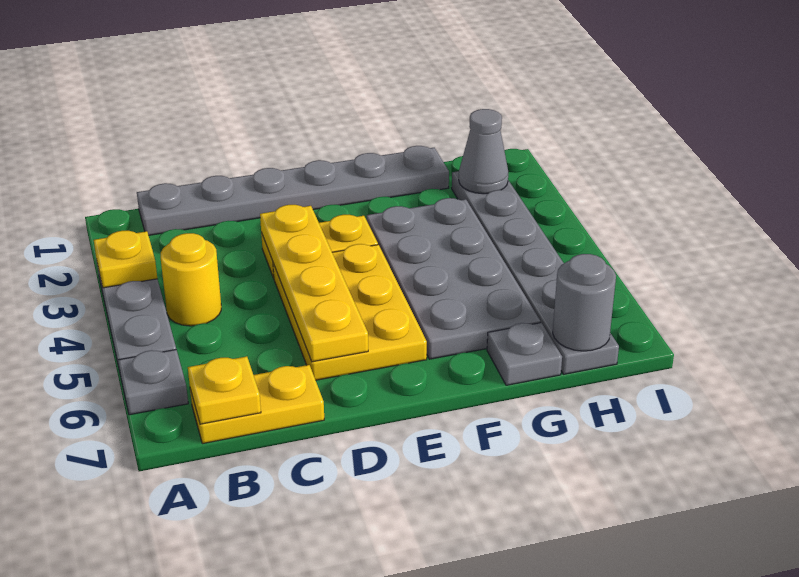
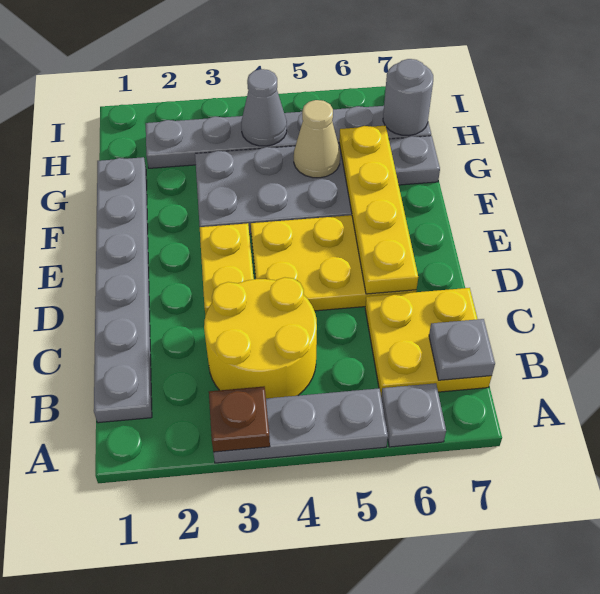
yellow 1x1 plate [94,231,157,288] -> brown 1x1 plate [209,386,270,452]
yellow 1x1 round brick [160,233,221,326] -> yellow 2x2 round brick [204,277,317,398]
yellow 1x2 plate [190,365,324,444] -> yellow 2x2 plate [365,288,492,395]
yellow 1x1 plate [188,356,261,424] -> grey 1x1 plate [429,319,495,380]
yellow 1x4 plate [260,205,368,362] -> yellow 1x4 plate turned to [339,126,418,294]
none -> tan 1x1 cone [294,100,340,178]
grey 1x1 cone [459,109,508,194] -> grey 1x1 cone moved to [241,69,287,146]

